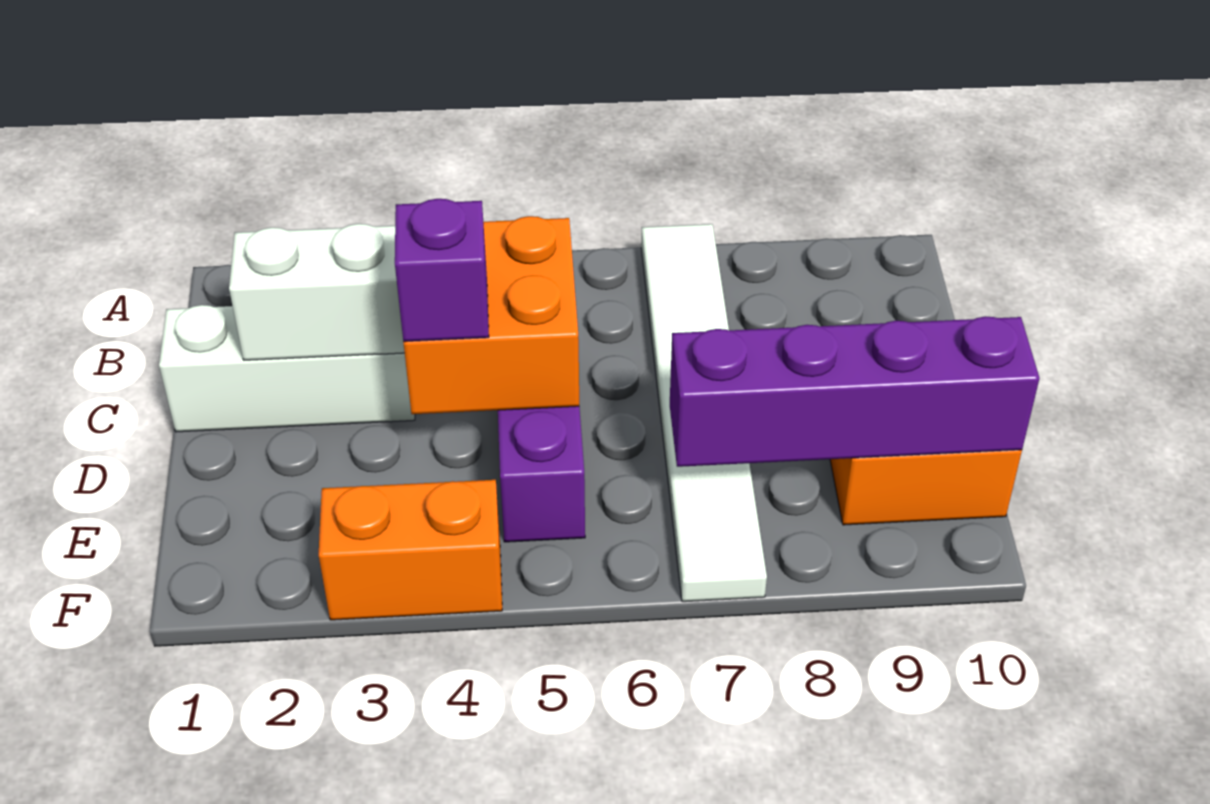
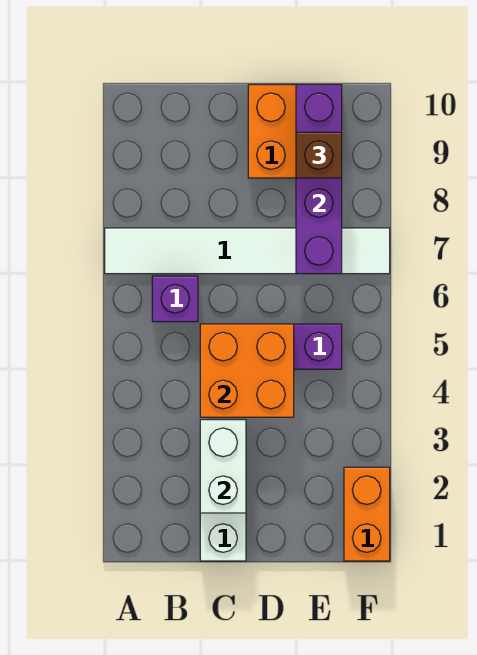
purple 1x1 brick [395,199,489,342] -> purple 1x1 brick moved to [152,276,198,322]
none -> brown 1x1 brick [296,132,342,178]
orange 1x2 brick [319,480,502,620] -> orange 1x2 brick moved to [344,467,390,561]

